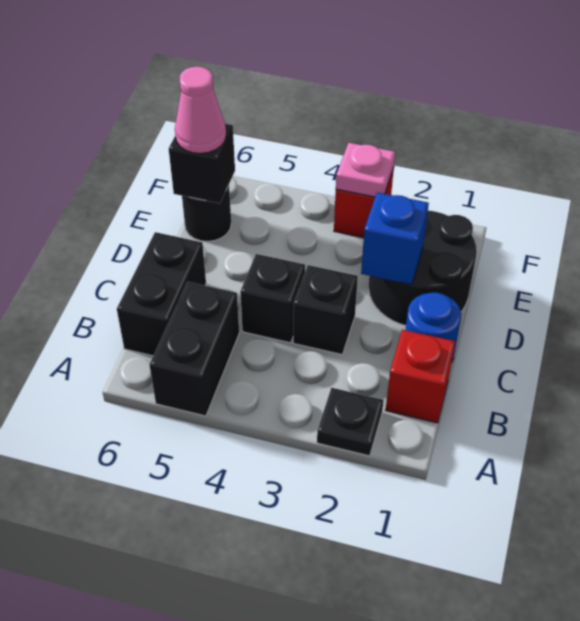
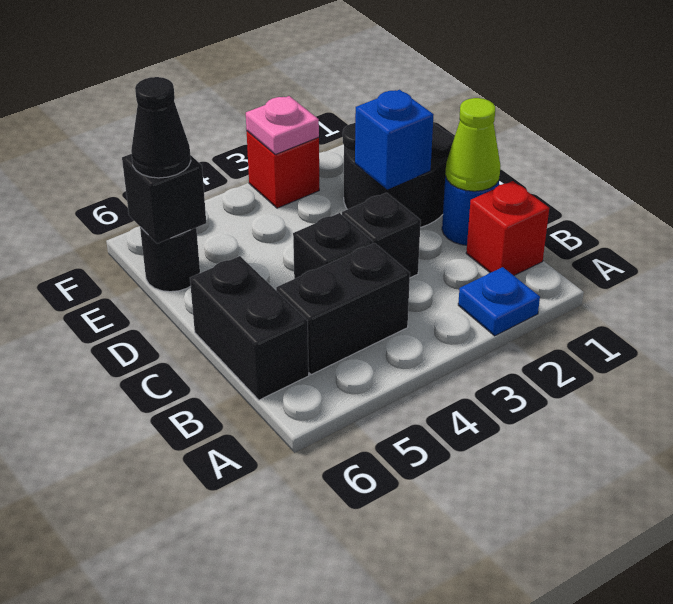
black 1x1 plate [317,388,384,456] -> blue 1x1 plate [458,267,540,336]
black 1x2 brick [150,282,239,416] -> black 1x2 brick turned to [276,243,410,375]
none -> lime 1x1 cone [445,98,500,191]
pink 1x1 cone [175,67,226,153] -> black 1x1 cone [131,77,191,178]

